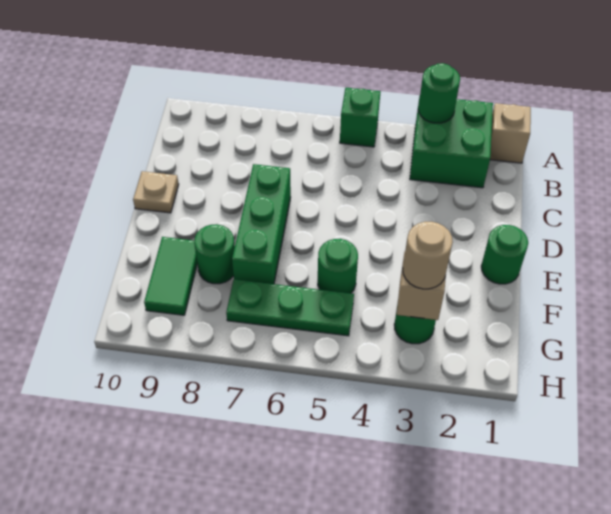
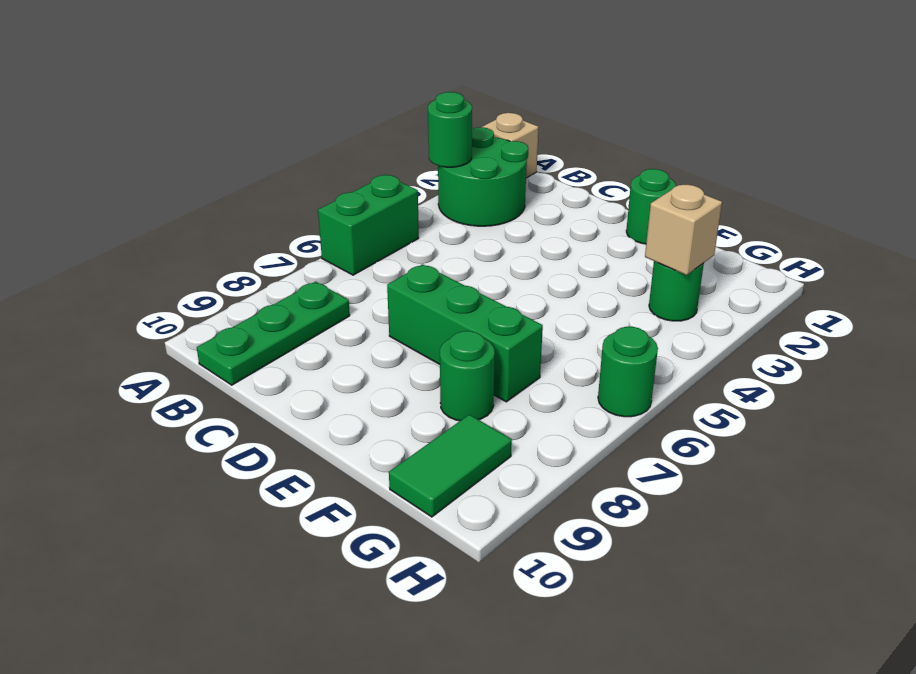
green 2x2 brick [410,96,493,188] -> green 2x2 round brick [438,127,528,226]
green 1x1 brick [340,88,381,147] -> green 1x2 brick [318,175,419,275]
tan 1x1 plate [133,171,179,213] -> none
green 1x1 round brick [318,239,358,293] -> green 1x1 round brick moved to [598,327,658,417]
green 1x2 tile [144,237,197,315] -> green 1x2 tile turned to [389,415,512,517]
tan 1x1 round brick [403,222,453,289] -> none
green 1x3 plate [226,279,354,336] -> green 1x3 plate moved to [197,282,350,385]

